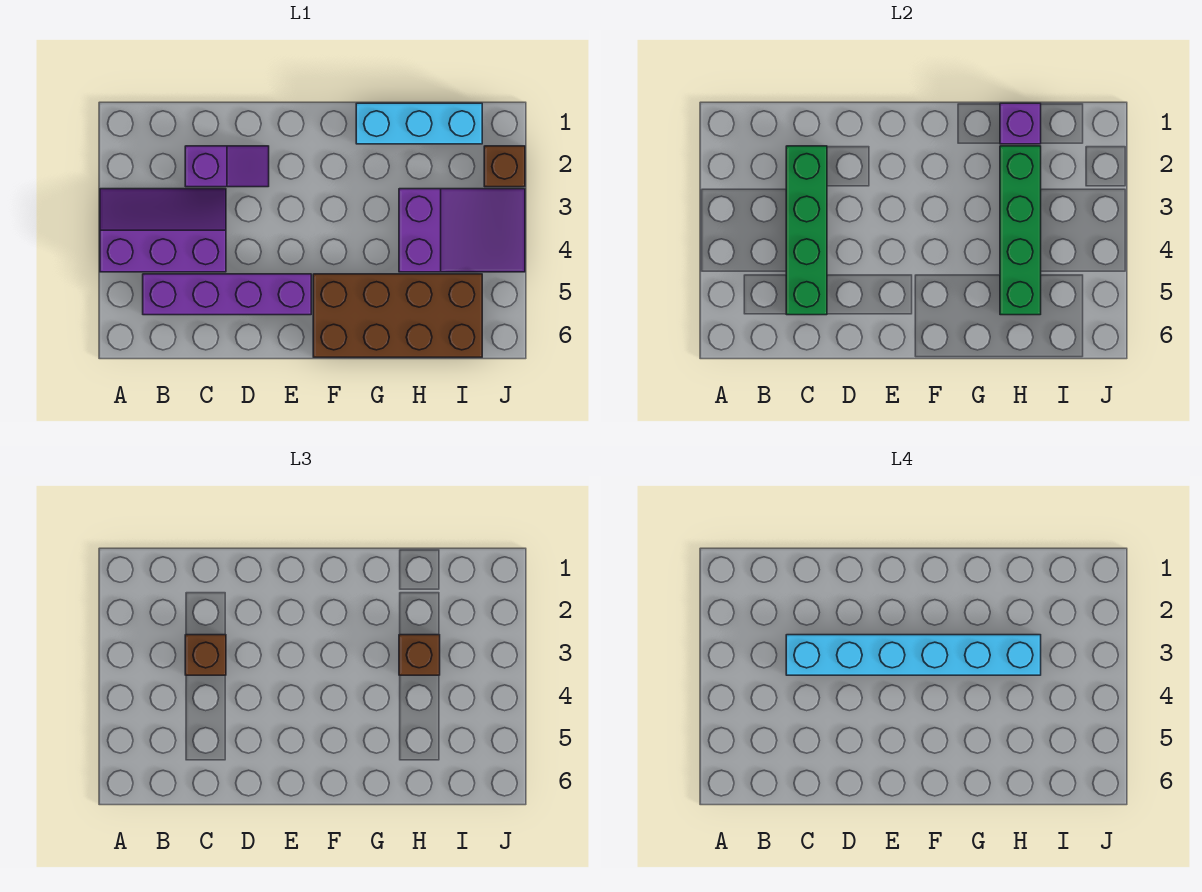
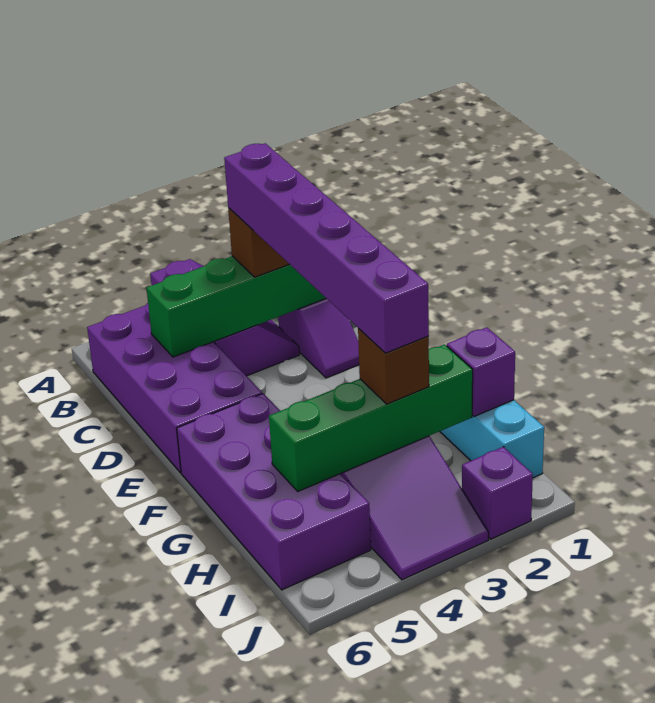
purple 1x4 brick [143,274,311,315] -> purple 2x4 brick [87,303,262,473]
cyan 1x6 brick [786,635,1041,675] -> purple 1x6 brick [224,143,429,353]
brown 2x4 brick [313,274,482,357] -> purple 2x4 brick [177,393,371,590]
brown 1x1 brick [484,146,525,187] -> purple 1x1 brick [462,447,533,539]

